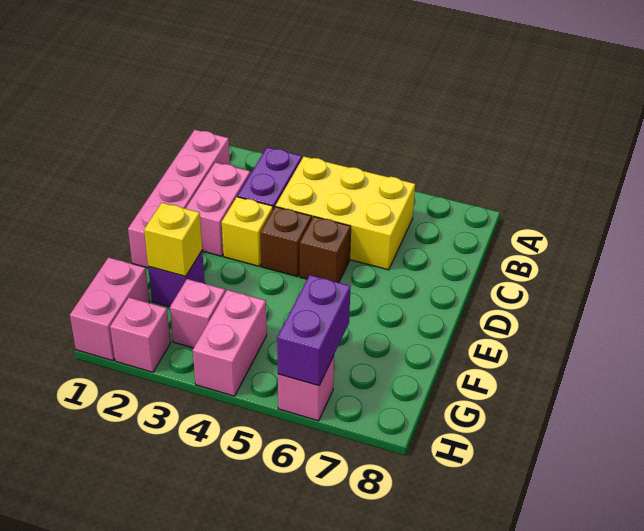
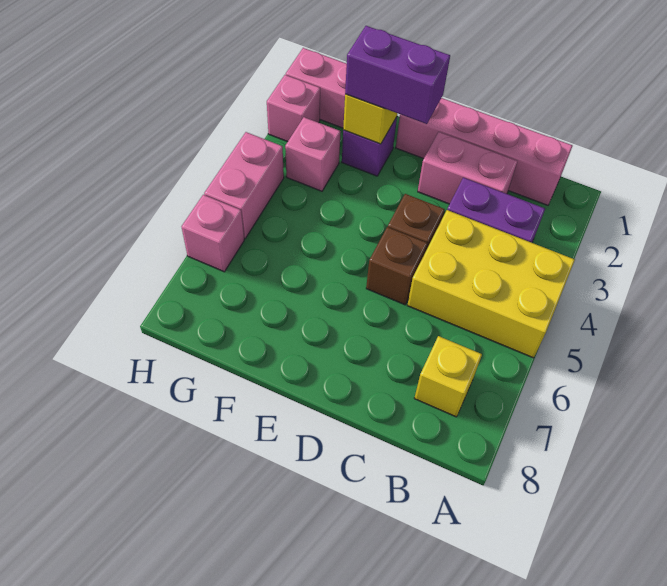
yellow 2x3 brick [276,157,415,270] -> yellow 2x3 brick turned to [407,210,575,358]
yellow 1x1 brick [222,197,273,266] -> yellow 1x1 brick moved to [414,336,482,417]
pink 1x2 brick [193,290,267,396] -> pink 1x2 brick turned to [204,132,284,238]
purple 1x2 brick [277,275,350,386] -> purple 1x2 brick moved to [345,26,450,124]

